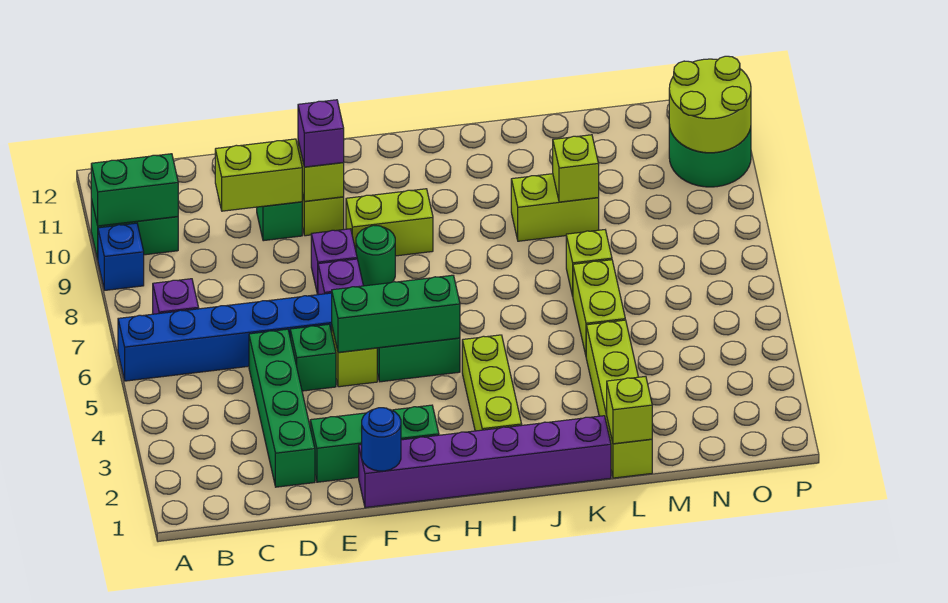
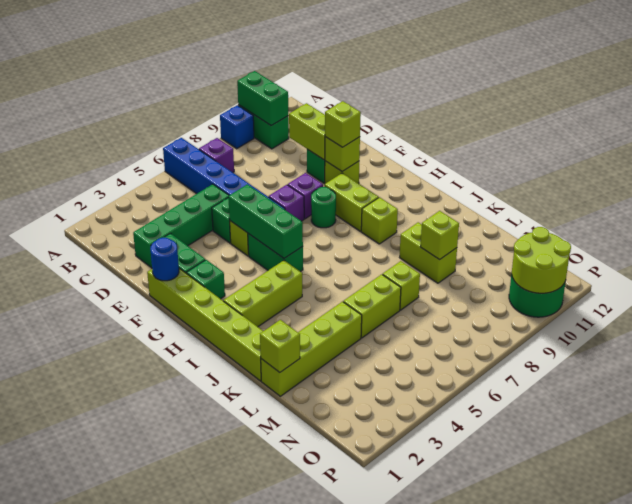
purple 1x6 brick [359,416,611,508] -> lime 1x6 brick [147,268,263,381]
purple 1x1 brick [298,100,344,167] -> lime 1x1 brick [325,101,361,147]
none -> lime 1x1 brick [361,197,398,244]

